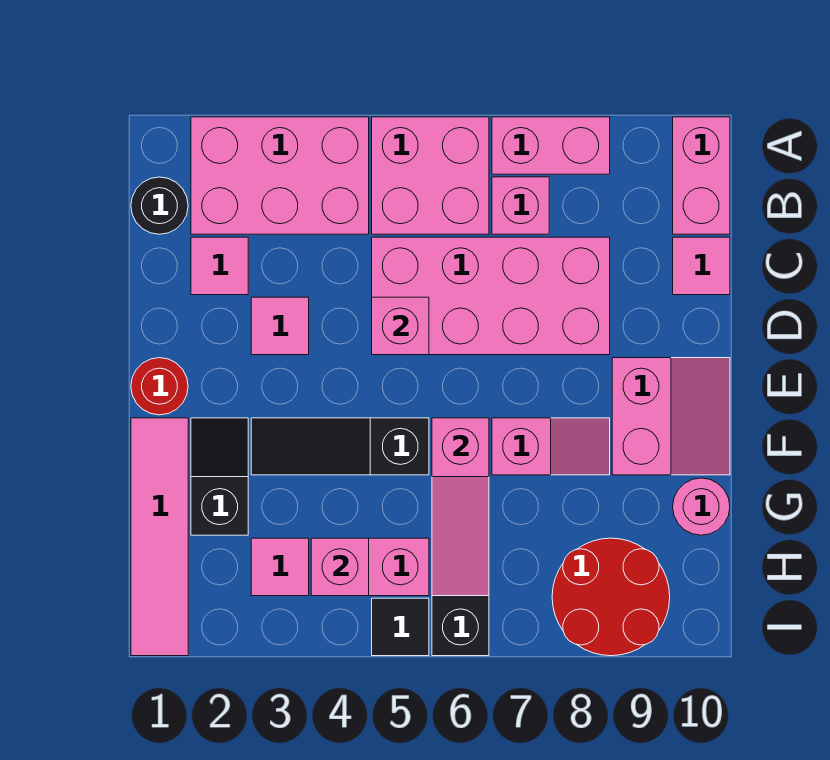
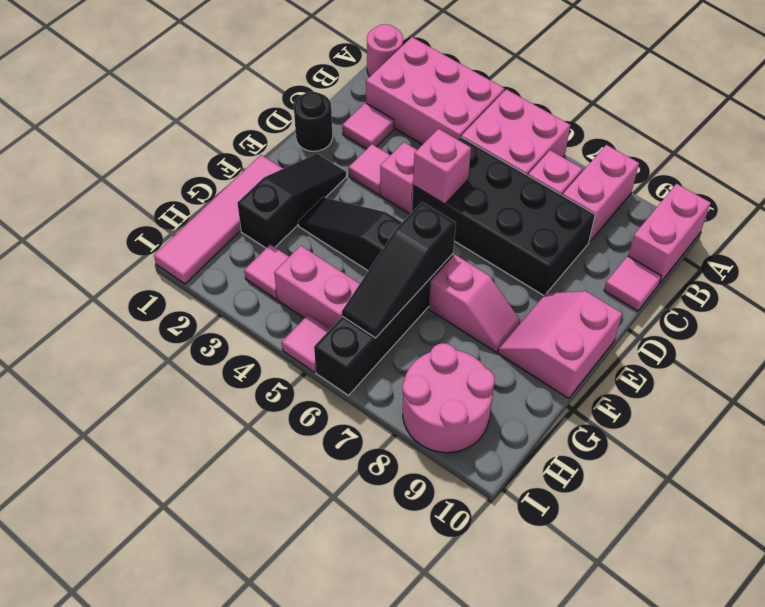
pink 1x2 brick [492,117,610,174] -> pink 1x2 brick turned to [563,145,639,242]
black 1x1 round brick [131,177,188,234] -> black 1x1 round brick moved to [294,92,333,151]
pink 2x4 brick [372,237,610,355] -> black 2x4 brick [412,137,595,296]
red 1x1 round brick [131,358,188,415] -> none
pink 2x2 slope [612,358,730,475] -> pink 2x2 slope turned to [498,291,622,398]
black 1x2 slope [191,418,248,535] -> black 1x3 slope [237,154,346,248]
pink 1x3 slope [432,418,489,596] -> black 1x3 slope [342,202,456,338]
pink 1x1 round brick [673,478,730,535] -> pink 1x1 round brick moved to [367,24,403,77]
pink 1x1 brick [311,538,369,596] -> pink 1x1 brick moved to [380,142,417,214]
red 2x2 round brick [552,538,670,656] -> pink 2x2 round brick [403,343,495,453]
black 1x1 tile [372,598,429,656] -> pink 1x1 tile [282,315,330,372]

